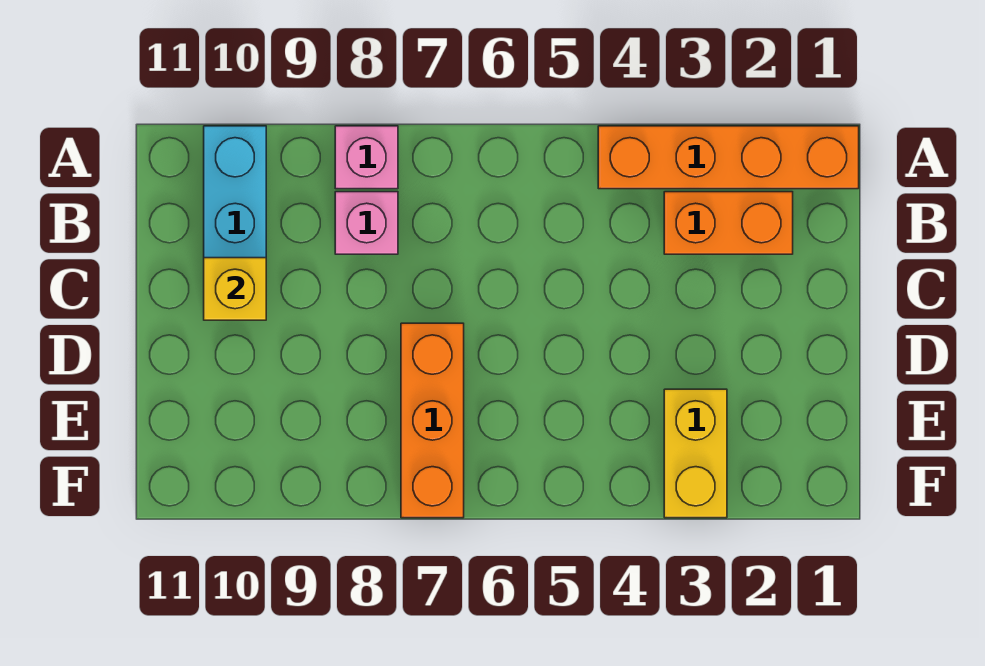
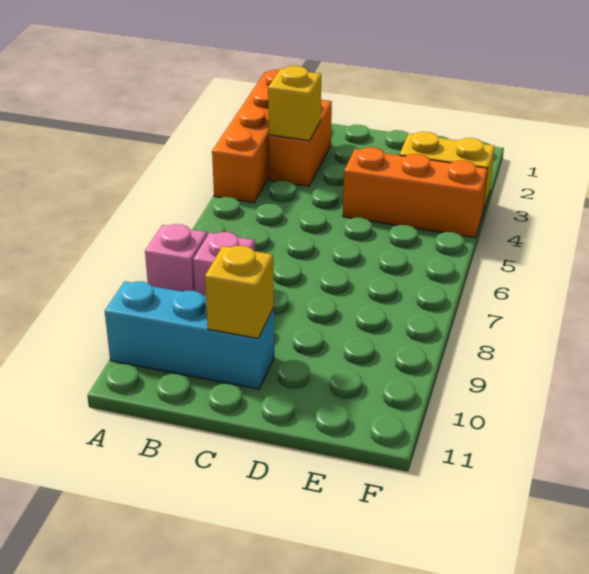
none -> yellow 1x1 brick [268,66,321,141]
orange 1x3 brick [401,323,464,518] -> orange 1x3 brick moved to [343,147,488,237]

